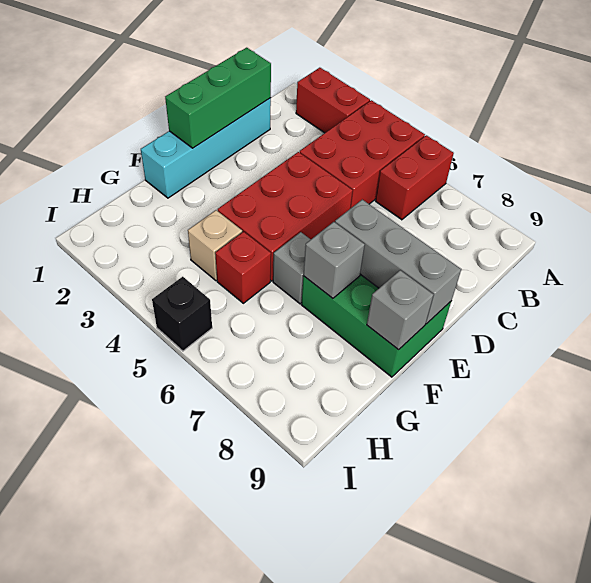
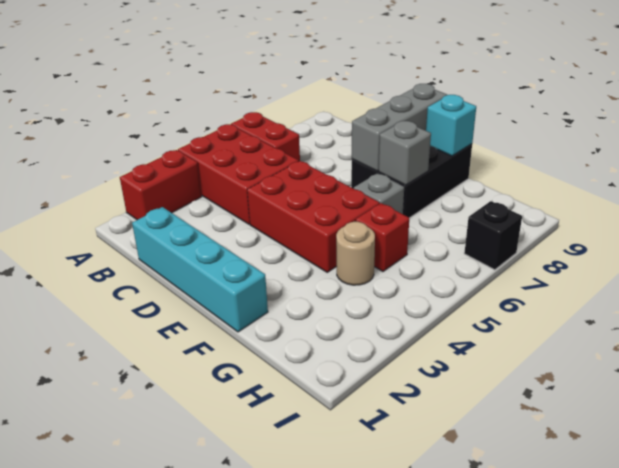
green 1x3 brick [165,48,271,148] -> none
green 2x3 brick [301,274,451,377] -> black 2x3 brick [351,144,472,218]
grey 1x1 brick [367,270,434,350] -> cyan 1x1 brick [426,95,476,156]
tan 1x1 brick [188,210,242,281] -> tan 1x1 round brick [336,222,375,285]
black 1x1 brick [152,277,212,351] -> black 1x1 brick moved to [464,201,522,270]

